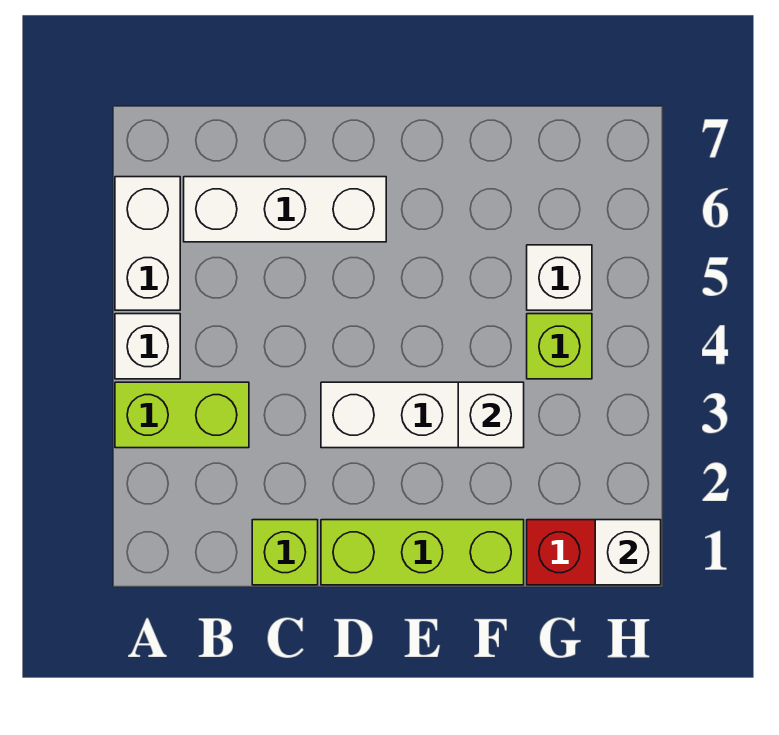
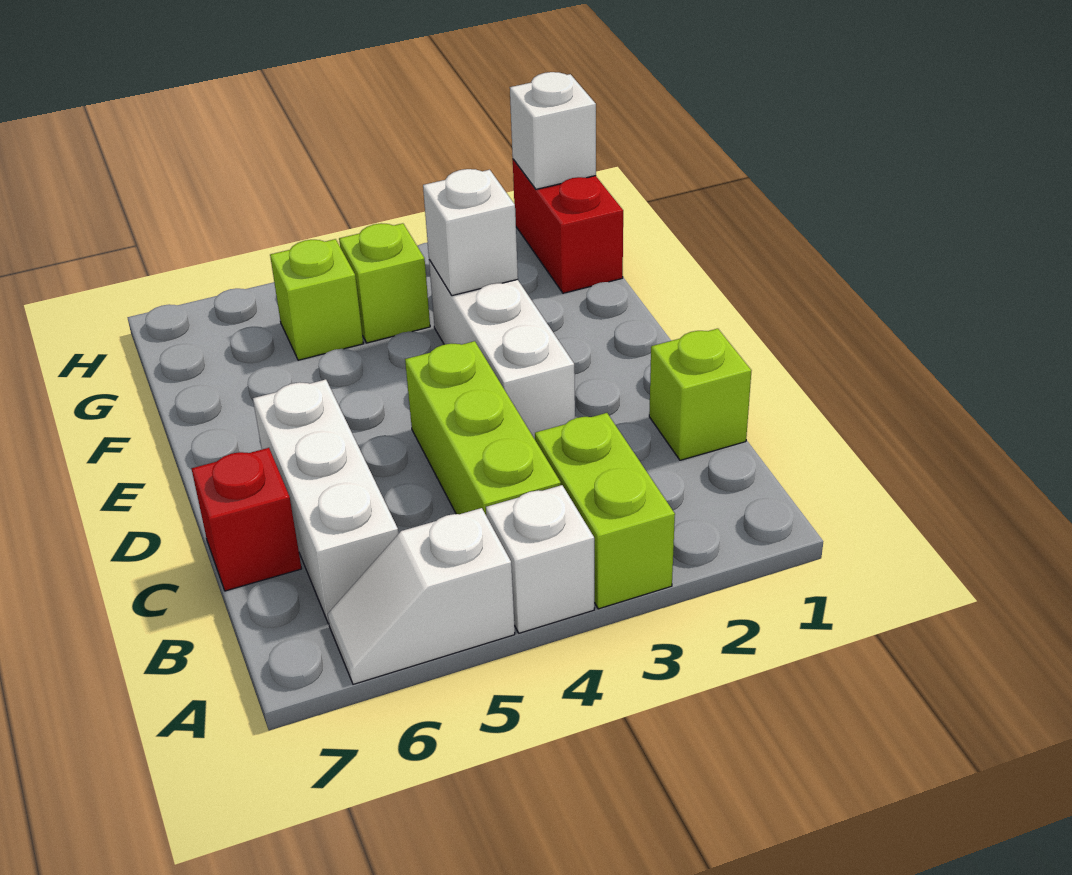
white 1x2 brick [115,177,180,310] -> white 1x2 slope [328,508,515,684]
none -> red 1x1 brick [192,448,302,591]
lime 1x3 brick [321,520,524,585] -> lime 1x3 brick moved to [405,341,561,515]
white 1x1 brick [527,245,592,310] -> lime 1x1 brick [270,239,363,360]

